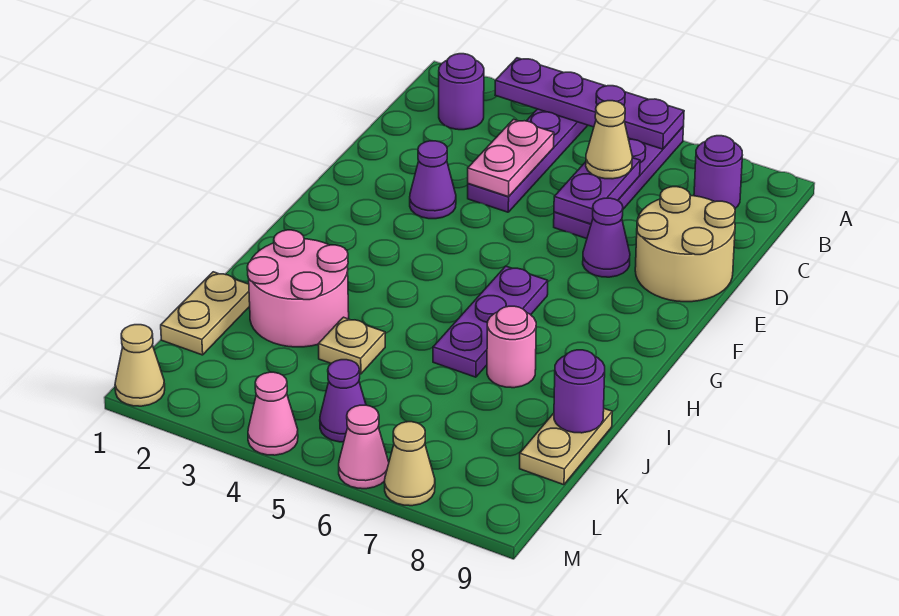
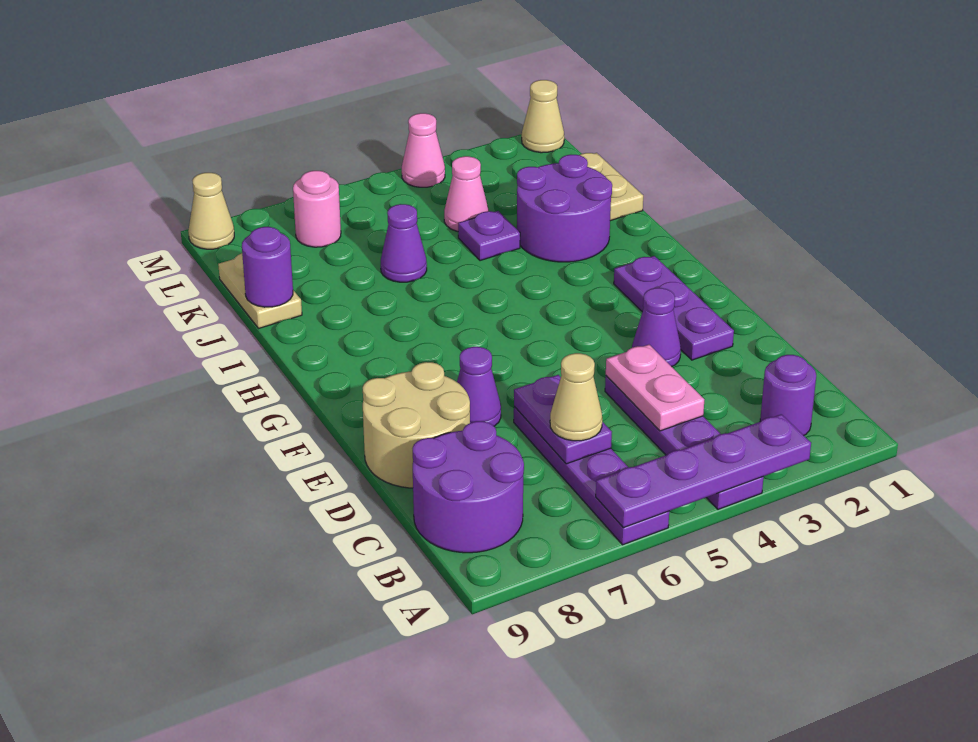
purple 1x1 round brick [694,136,742,208] -> purple 2x2 round brick [413,421,524,553]
purple 1x3 plate [433,266,548,377] -> purple 1x3 plate moved to [614,256,734,360]
pink 2x2 round brick [247,230,349,347] -> purple 2x2 round brick [517,155,612,262]
pink 1x1 round brick [487,306,536,388] -> pink 1x1 round brick moved to [293,171,341,247]
tan 1x1 plate [318,317,385,374] -> purple 1x1 plate [458,211,520,261]
purple 1x1 cone [320,360,366,442] -> purple 1x1 cone moved to [381,204,427,282]
pink 1x1 cone [339,405,389,489] -> pink 1x1 cone moved to [444,156,489,231]
tan 1x1 cone [385,422,435,506] -> tan 1x1 cone moved to [188,173,234,249]

